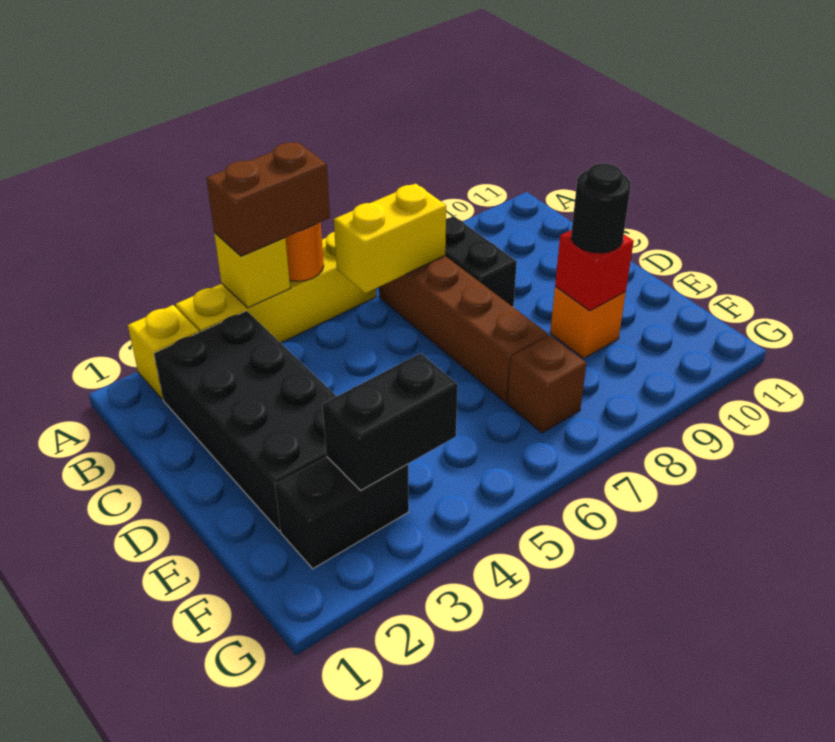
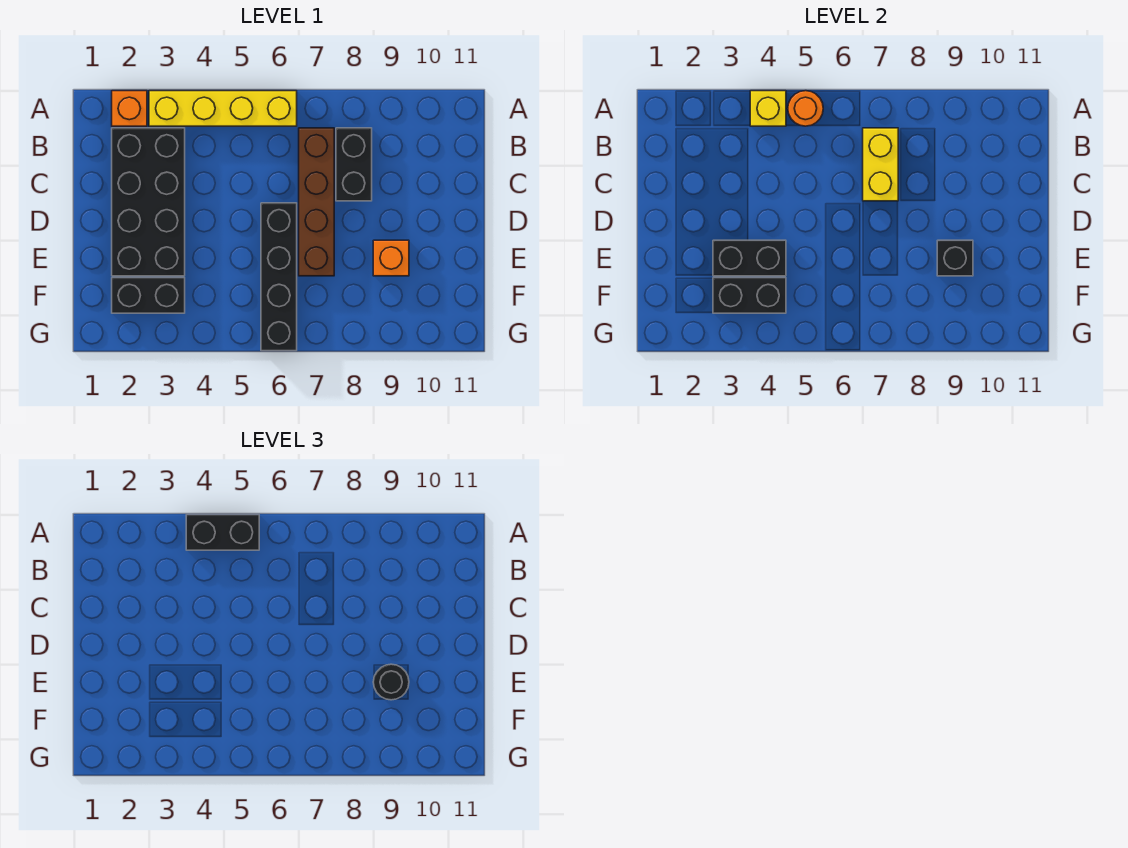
yellow 1x1 brick [128,305,199,399] -> orange 1x1 brick [112,91,147,126]
brown 1x2 brick [206,142,330,256] -> black 1x2 brick [186,515,259,550]
yellow 1x2 brick [334,184,446,293] -> yellow 1x2 brick turned to [863,128,898,201]
none -> black 1x4 brick [261,203,297,351]
none -> black 1x2 brick [713,240,786,276]
red 1x1 brick [555,230,634,311] -> black 1x1 brick [937,240,973,276]
brown 1x1 brick [507,335,586,433] -> none

